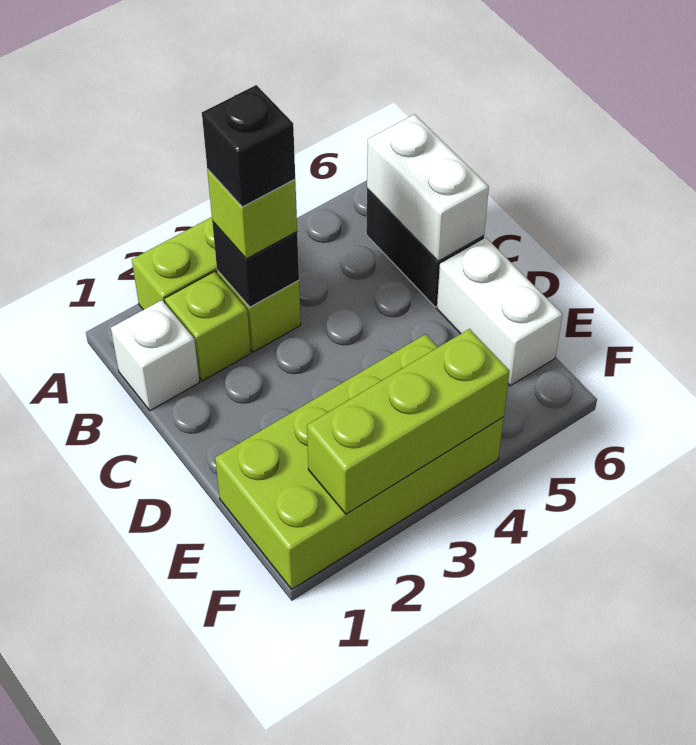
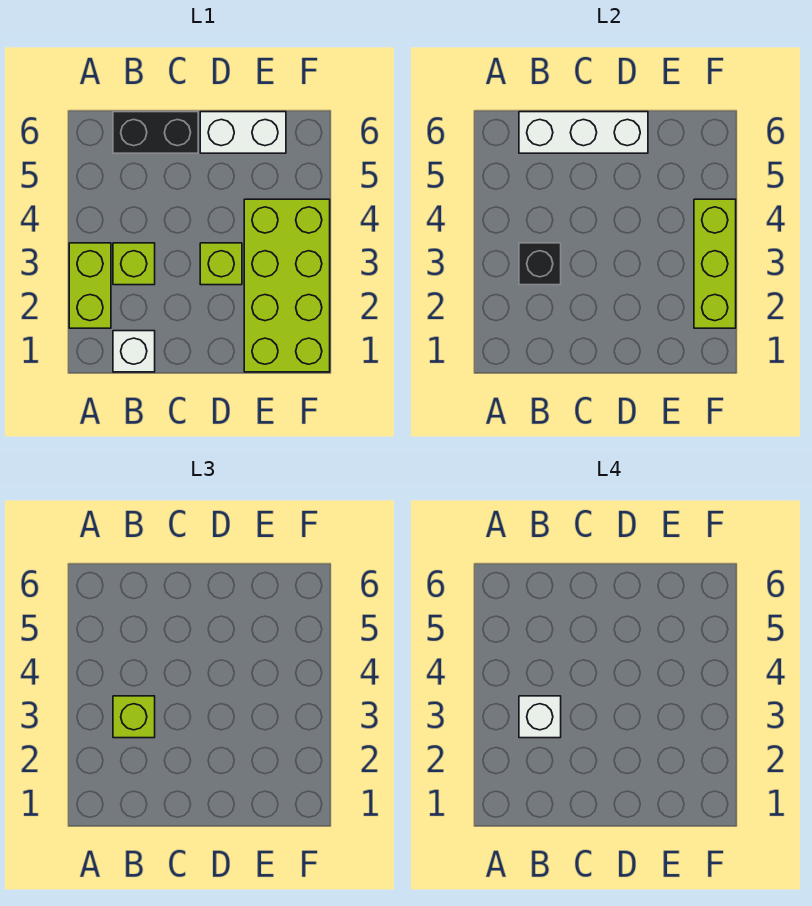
lime 1x1 brick [165,272,251,381] -> lime 1x1 brick moved to [200,243,242,285]
black 1x1 brick [202,85,295,207] -> white 1x1 brick [519,696,561,738]
white 1x2 brick [367,114,489,261] -> white 1x3 brick [519,112,648,153]

